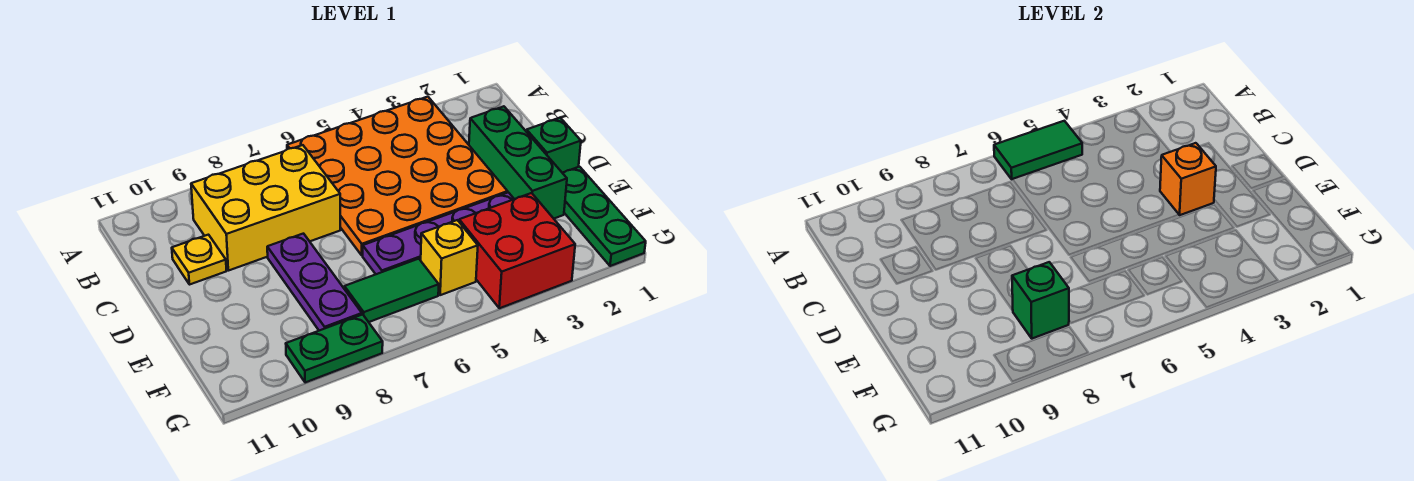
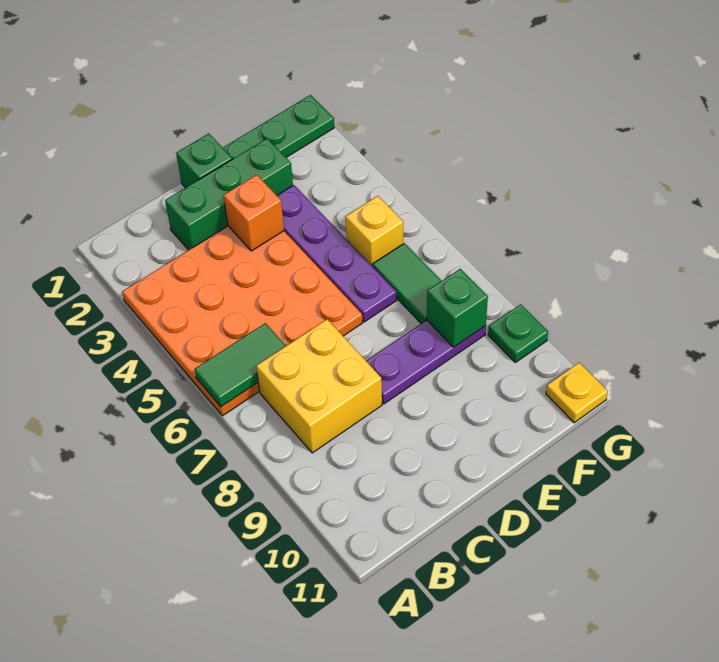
green 1x2 tile [994,121,1082,179] -> green 1x2 tile turned to [195,323,286,407]
yellow 2x3 brick [191,145,340,271] -> yellow 2x2 brick [256,319,382,453]
yellow 1x1 plate [172,235,226,285] -> yellow 1x1 plate moved to [546,363,608,423]
red 2x2 brick [459,193,575,308] -> none
green 1x2 plate [286,314,383,383] -> green 1x1 plate [488,304,548,362]

